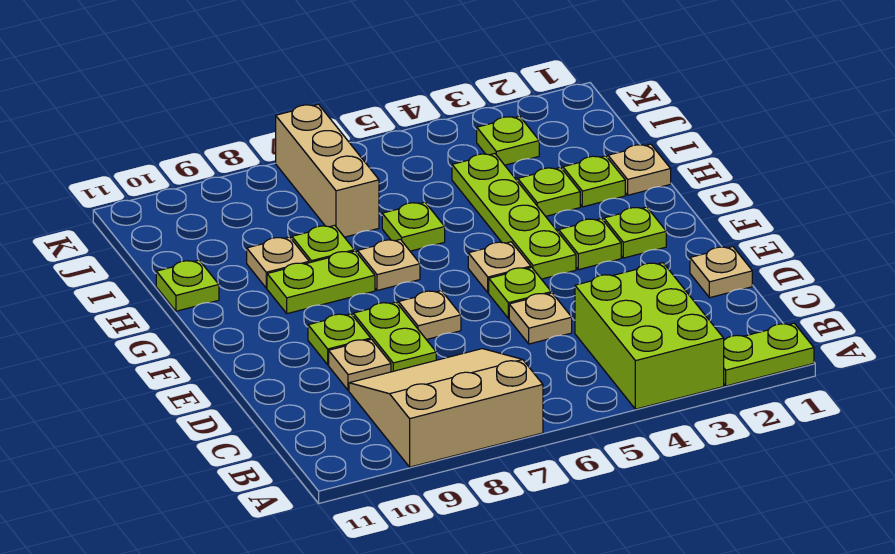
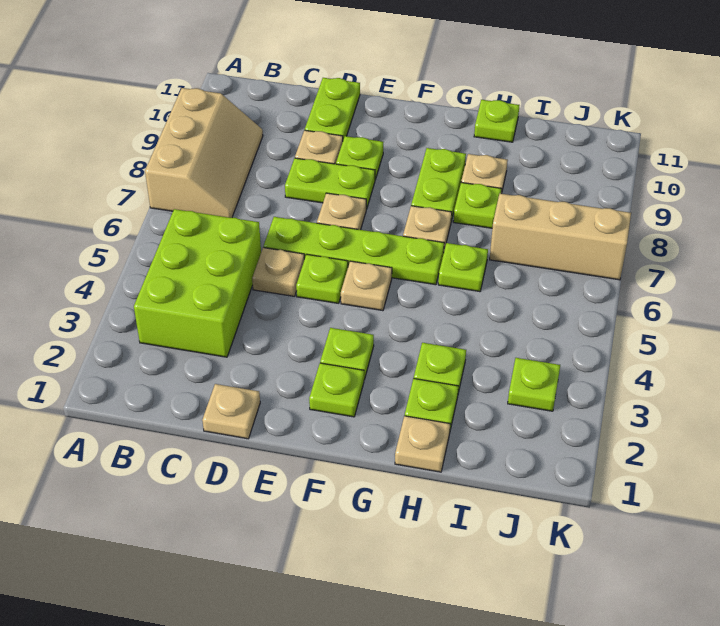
lime 1x2 plate [724,323,814,386] -> lime 1x2 plate moved to [305,78,360,139]
lime 2x3 brick [575,263,724,409] -> lime 2x3 brick turned to [134,209,261,357]
tan 3x3 slope [349,349,543,467] -> tan 2x3 slope [145,88,263,218]
lime 1x4 plate [452,154,576,279] -> lime 1x4 plate moved to [263,217,444,285]

